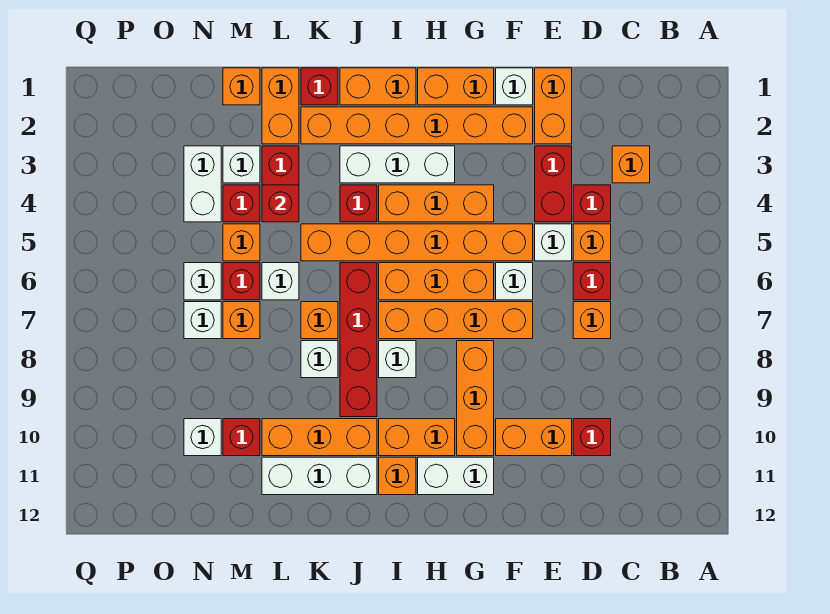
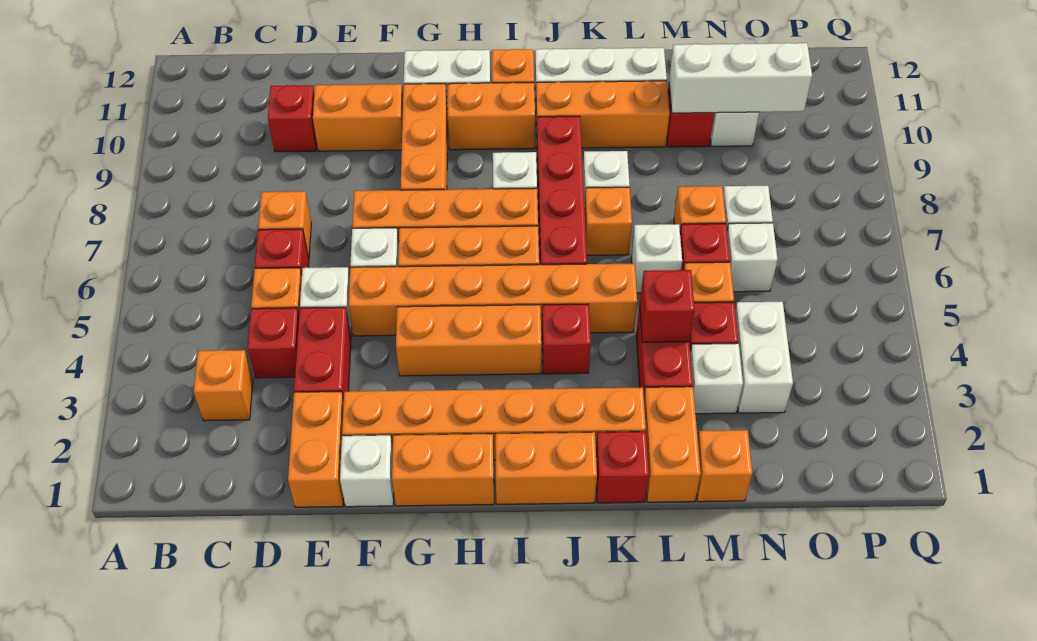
white 1x3 brick [340,146,455,183] -> white 1x3 brick moved to [669,43,812,113]

